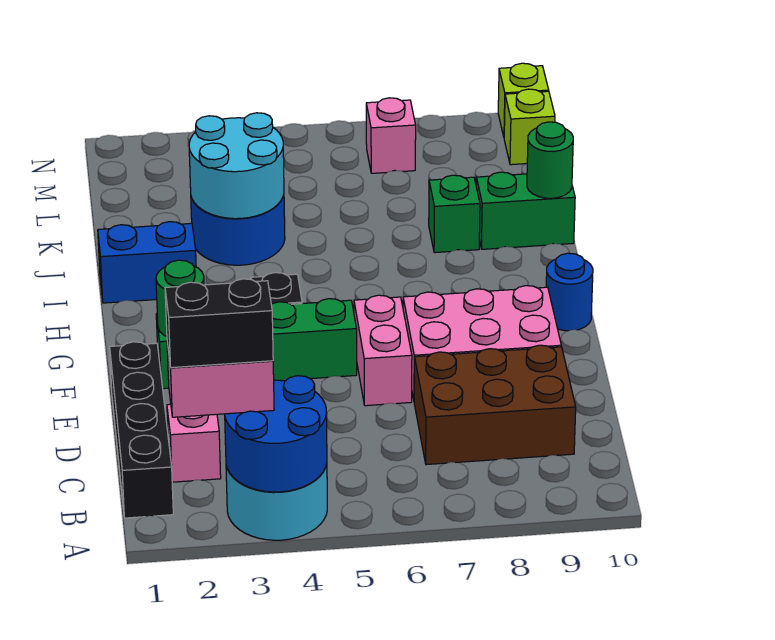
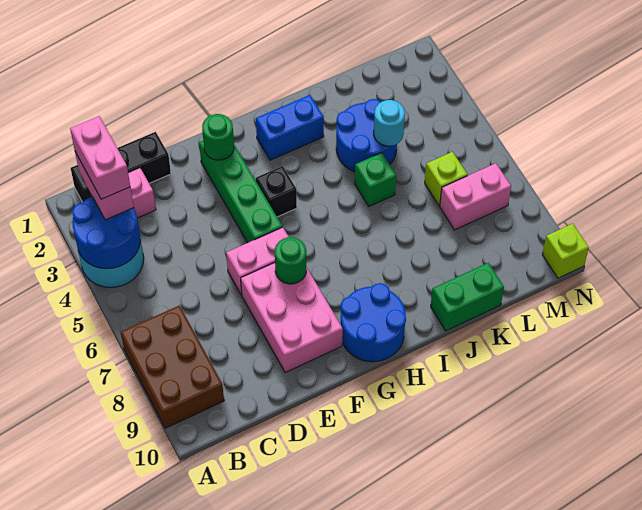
black 1x4 brick [110,342,173,518] -> black 1x3 brick [71,132,171,202]
black 1x2 brick [165,279,273,368] -> pink 1x2 brick [70,116,130,199]
brown 2x3 brick [414,345,576,465] -> brown 2x3 brick moved to [121,305,224,428]
blue 1x1 round brick [546,253,593,331] -> blue 2x2 round brick [341,283,406,362]
blue 1x2 brick [98,222,196,303] -> blue 1x2 brick turned to [256,95,324,160]
cyan 2x2 round brick [189,113,284,219] -> cyan 1x1 round brick [374,100,405,146]
green 1x1 brick [429,175,480,253] -> green 1x1 brick moved to [355,153,396,206]
green 1x2 brick [476,172,575,249] -> green 1x2 brick turned to [431,263,504,331]
green 1x1 round brick [527,122,573,198] -> green 1x1 round brick moved to [275,237,306,284]
pink 1x1 brick [366,98,416,173] -> pink 1x2 brick [440,163,511,230]
lime 1x1 brick [504,89,555,165] -> lime 1x1 brick moved to [425,152,467,206]

